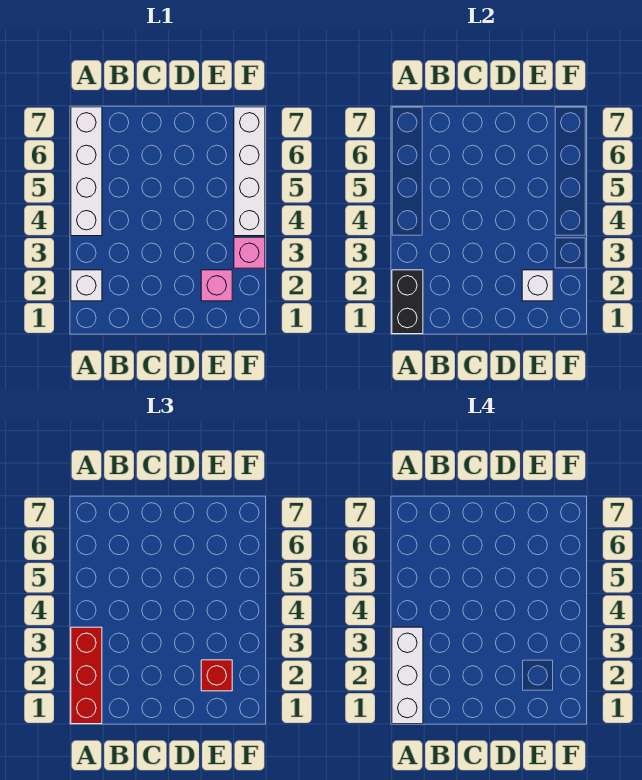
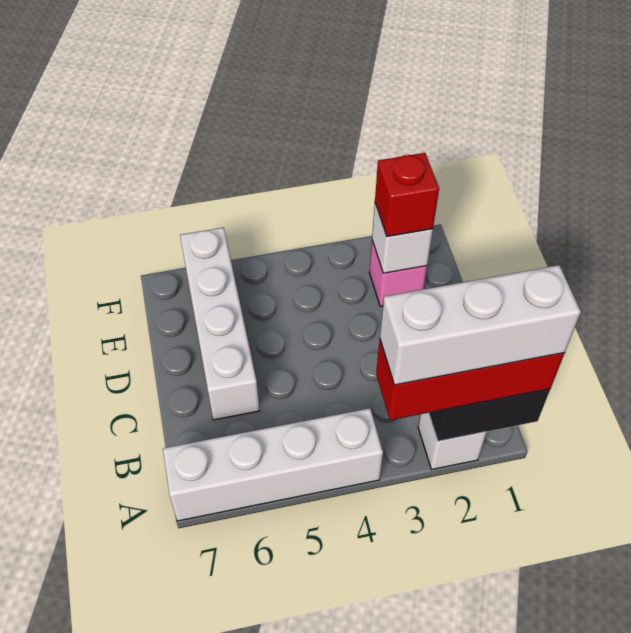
pink 1x1 brick [234,237,265,268] -> none
white 1x4 brick [234,107,265,236] -> white 1x4 brick turned to [180,228,260,420]

